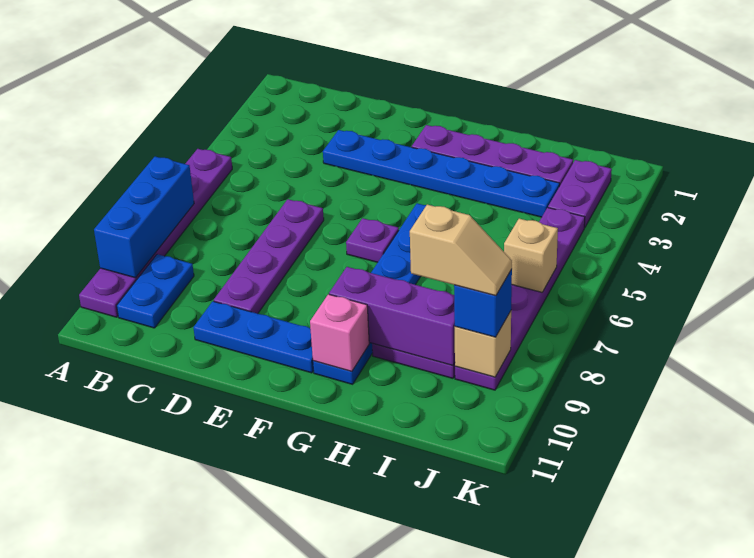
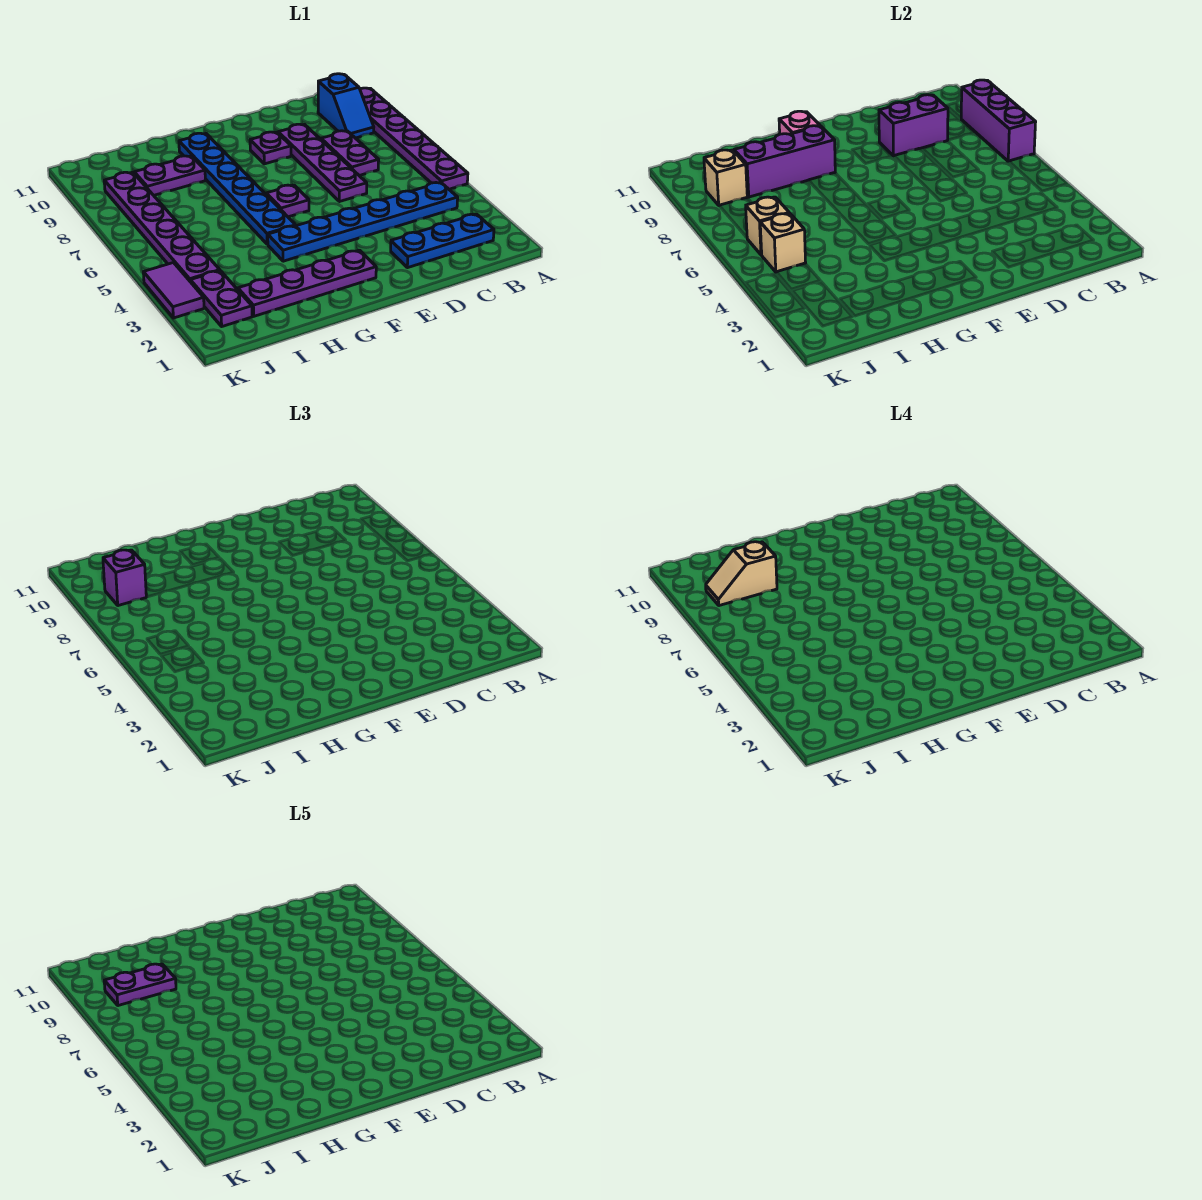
blue 1x3 brick [94,157,194,278] -> purple 1x3 brick [961,80,1036,161]
blue 1x2 plate [117,254,194,328] -> blue 1x2 slope [318,74,374,138]
none -> purple 1x2 plate [321,131,379,176]
none -> purple 1x2 brick [879,95,948,156]
blue 1x6 plate [323,130,560,217] -> blue 1x6 plate moved to [268,182,458,261]
blue 1x3 plate [193,301,314,373] -> blue 1x3 plate moved to [391,214,494,268]
none -> purple 1x1 plate [250,132,291,164]
none -> purple 1x2 plate [104,964,176,1006]
none -> tan 1x1 brick [760,213,806,272]
blue 1x1 brick [454,269,512,337] -> purple 1x1 brick [103,550,146,606]
none -> purple 1x2 tile [143,263,204,318]

